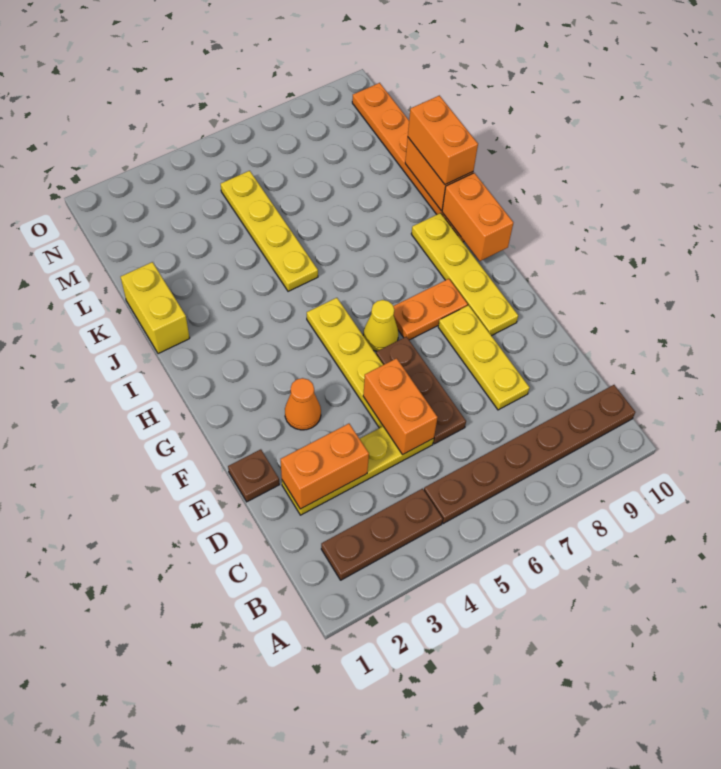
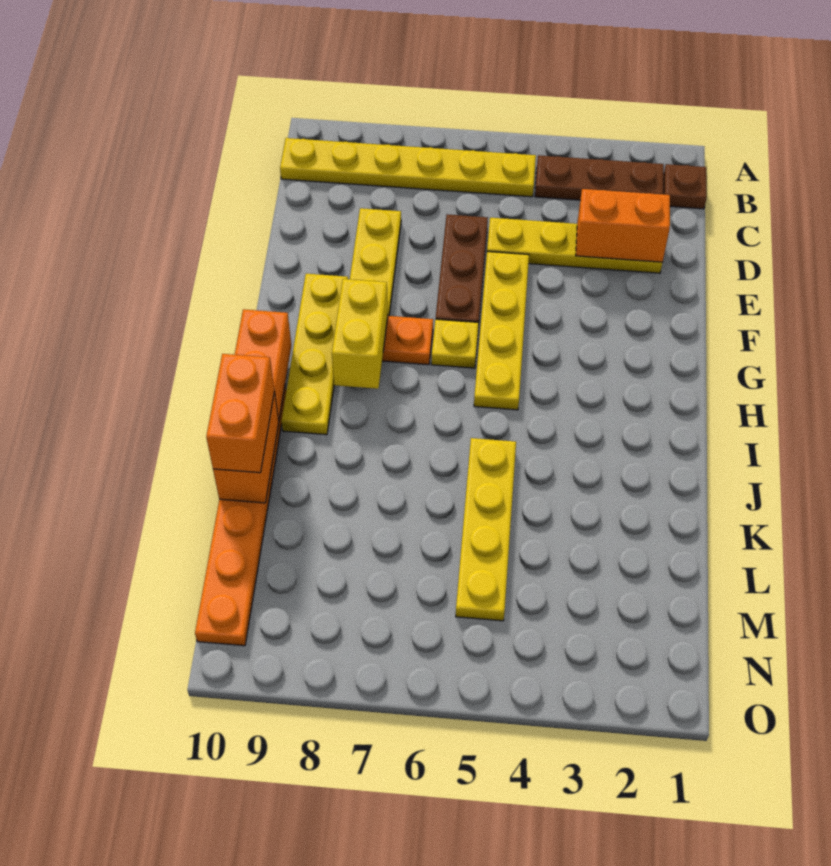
brown 1x6 plate [424,385,635,523] -> yellow 1x6 plate [280,138,536,197]
orange 1x2 brick [363,358,438,455] -> none
brown 1x1 plate [228,449,280,502] -> brown 1x1 plate moved to [663,164,707,209]
orange 1x1 cone [285,378,321,430] -> none
yellow 1x1 cone [363,300,399,351] -> yellow 1x1 plate [431,319,479,368]
yellow 1x2 brick [121,262,190,354] -> yellow 1x2 brick moved to [332,279,388,389]

